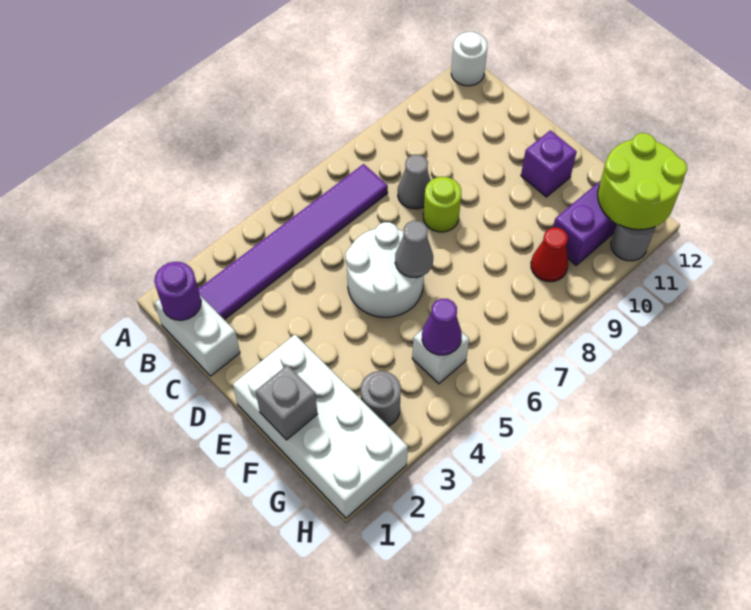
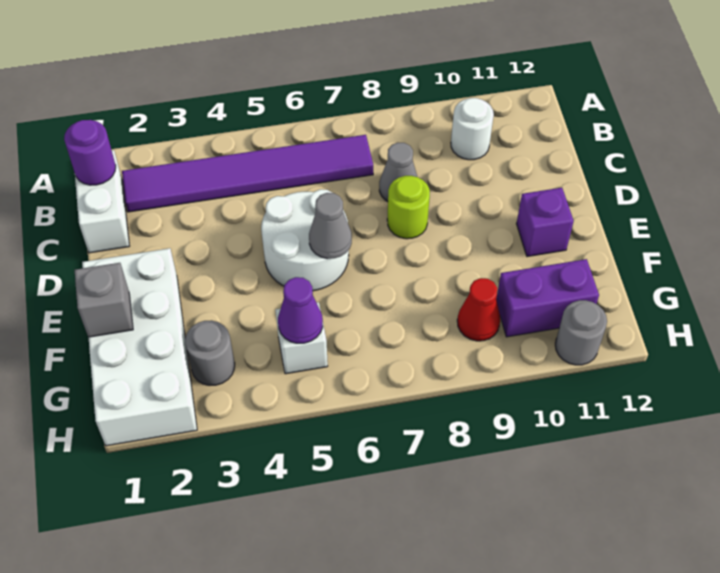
white 1x1 round brick [451,32,487,86] -> white 1x1 round brick moved to [451,98,494,160]
lime 2x2 round brick [598,133,687,230] -> none

